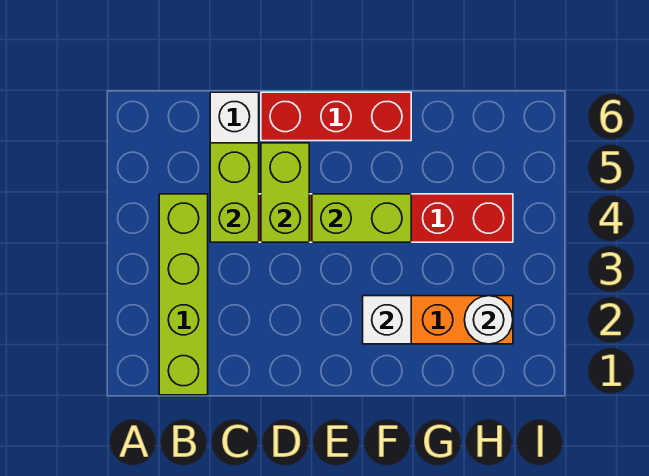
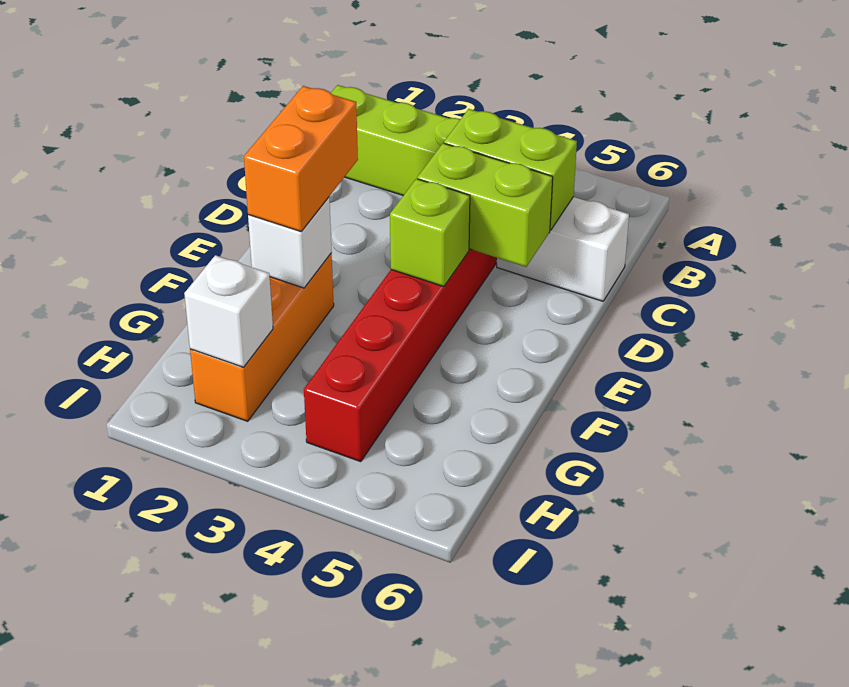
red 1x3 brick [261,92,411,141] -> none
none -> orange 1x2 brick [244,86,358,232]
lime 1x2 brick [312,194,411,242] -> lime 1x1 brick [390,179,470,287]
white 1x1 round brick [465,296,513,344] -> white 1x1 brick [184,255,273,367]

